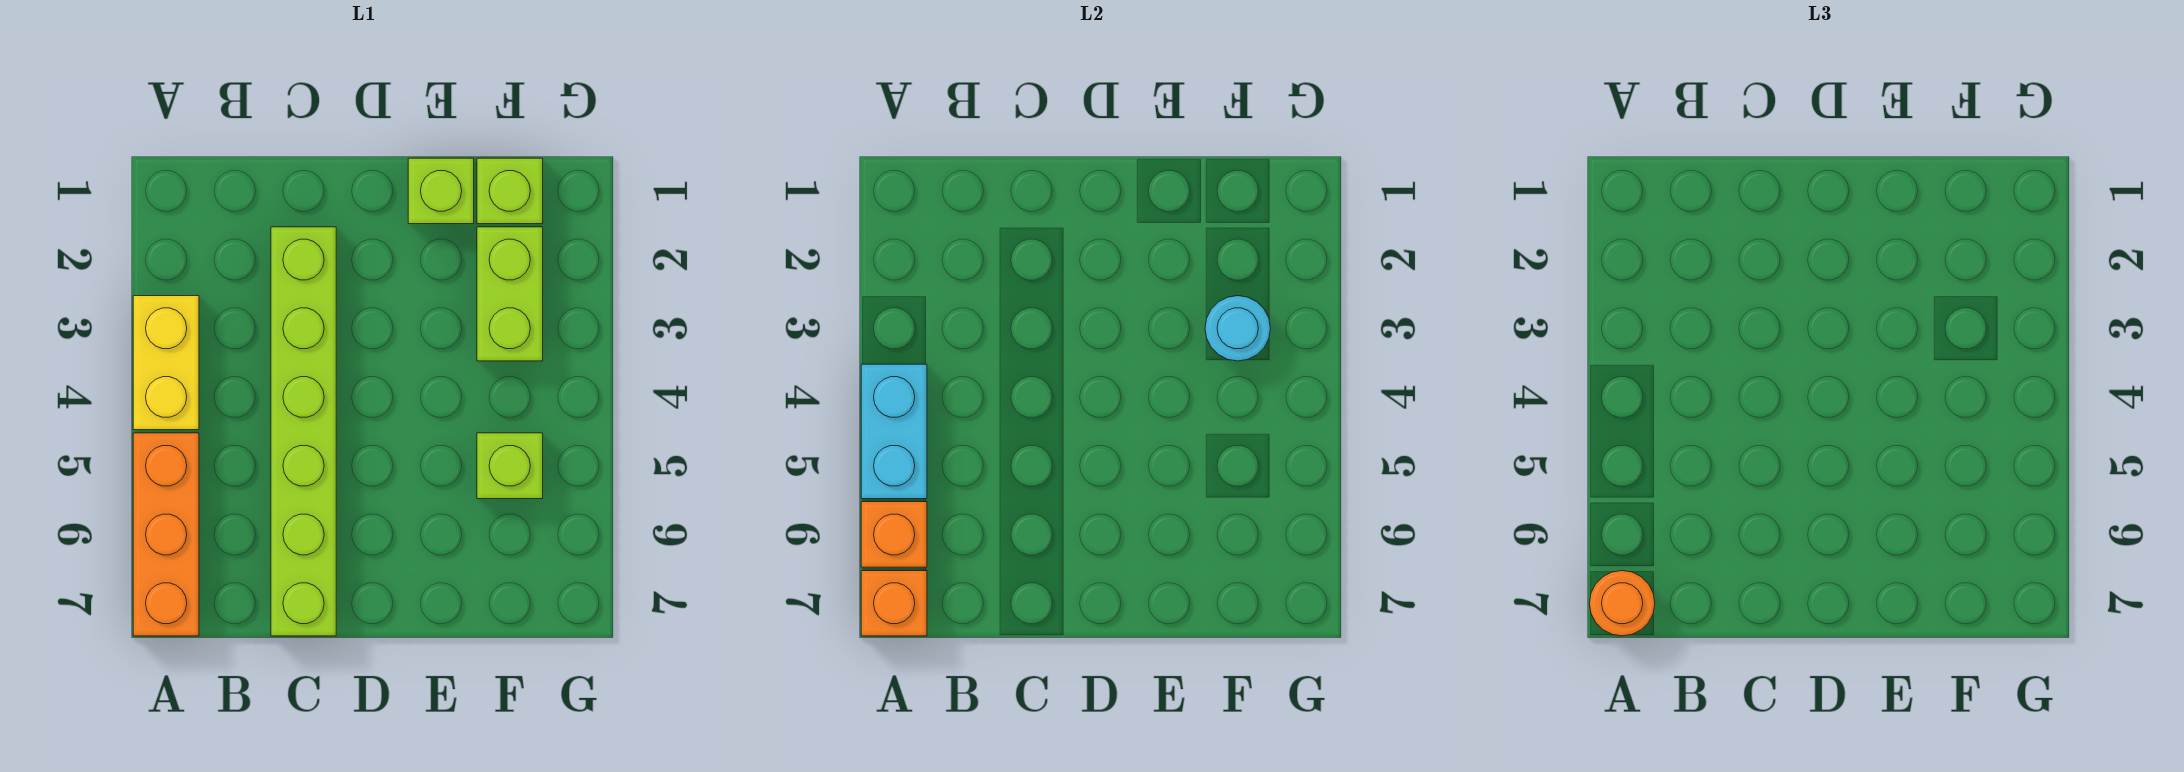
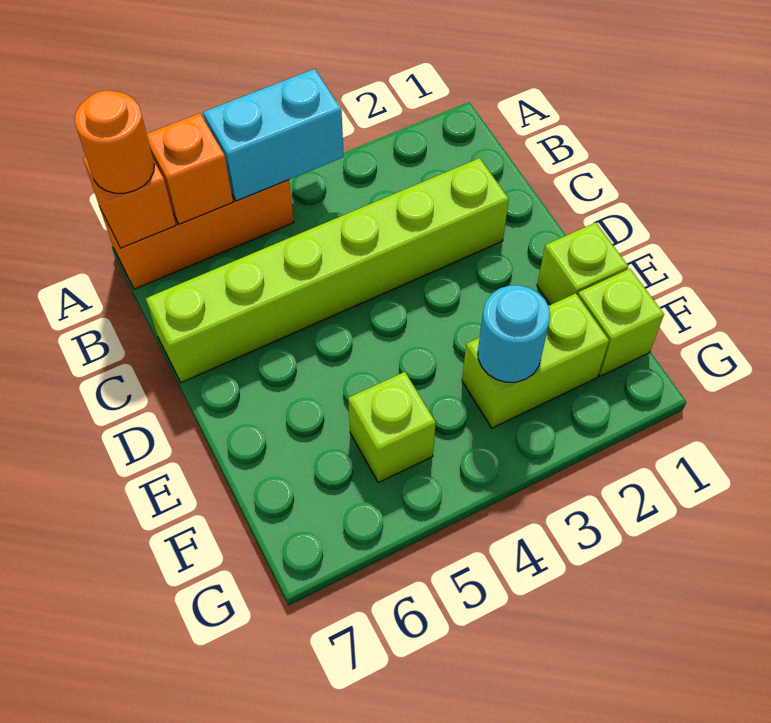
yellow 1x2 brick [133,296,199,430] -> none

